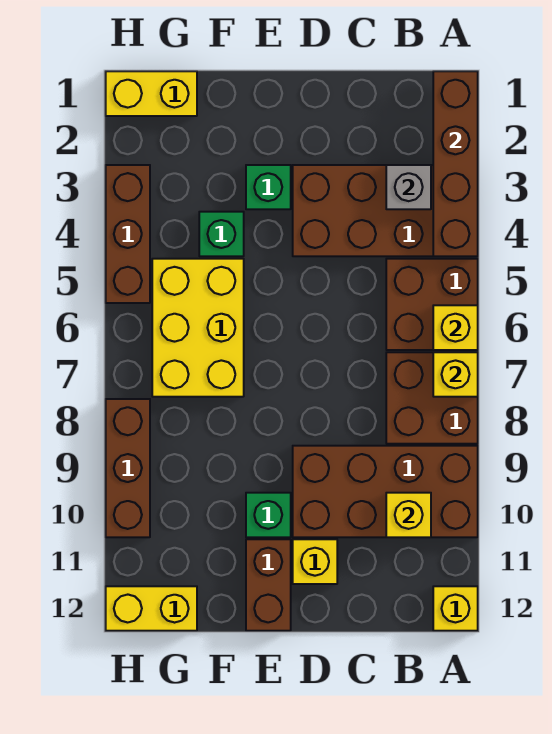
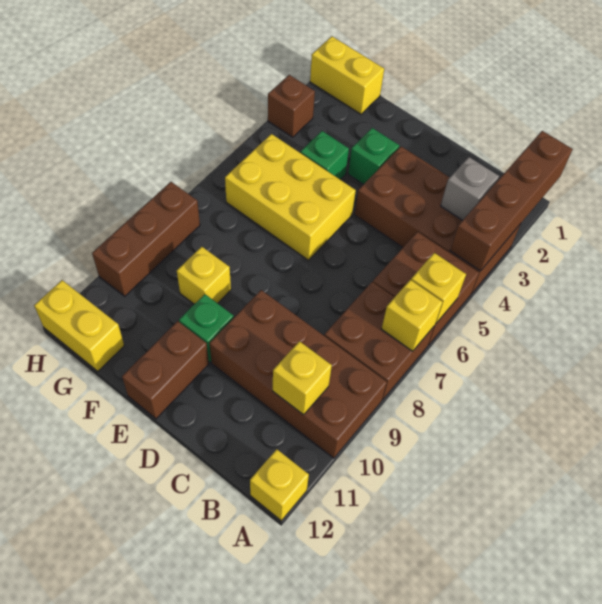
yellow 1x1 brick [293,539,337,584] -> yellow 1x1 brick moved to [177,247,231,304]
yellow 2x3 brick [152,259,244,397] -> yellow 2x3 brick turned to [225,134,356,260]
brown 1x3 brick [106,165,150,303] -> brown 1x1 brick [268,75,315,137]

